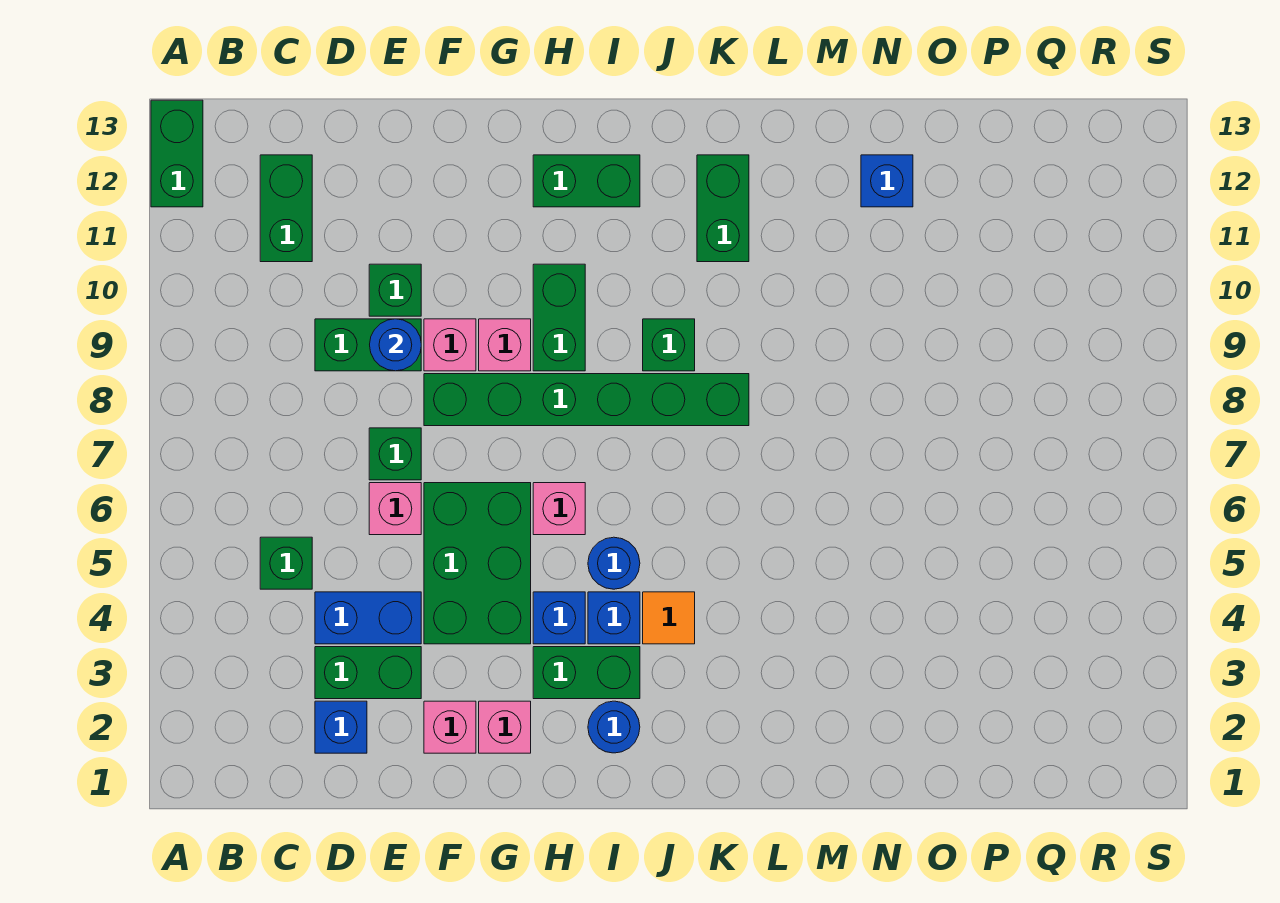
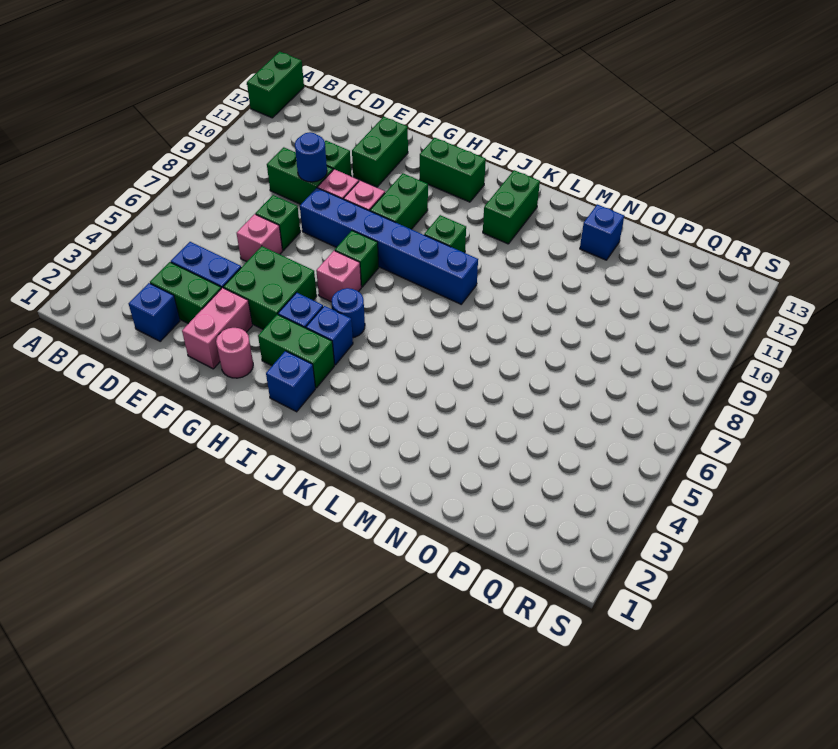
green 1x1 brick [260,537,312,589] -> green 1x1 brick moved to [335,231,379,287]
green 1x2 brick [260,155,312,262] -> green 1x2 brick moved to [352,117,408,187]
pink 1x1 brick [424,701,476,753] -> pink 1x2 brick [182,288,252,369]
green 2x3 brick [424,483,531,644] -> green 2x2 brick [224,246,317,329]
green 1x6 brick [424,374,749,426] -> blue 1x6 brick [300,188,478,304]
pink 1x1 brick [479,701,531,753] -> pink 1x1 round brick [216,328,253,378]
blue 1x1 round brick [588,701,640,753] -> blue 1x1 brick [266,351,315,412]
orange 1x1 tile [643,592,695,644] -> none

